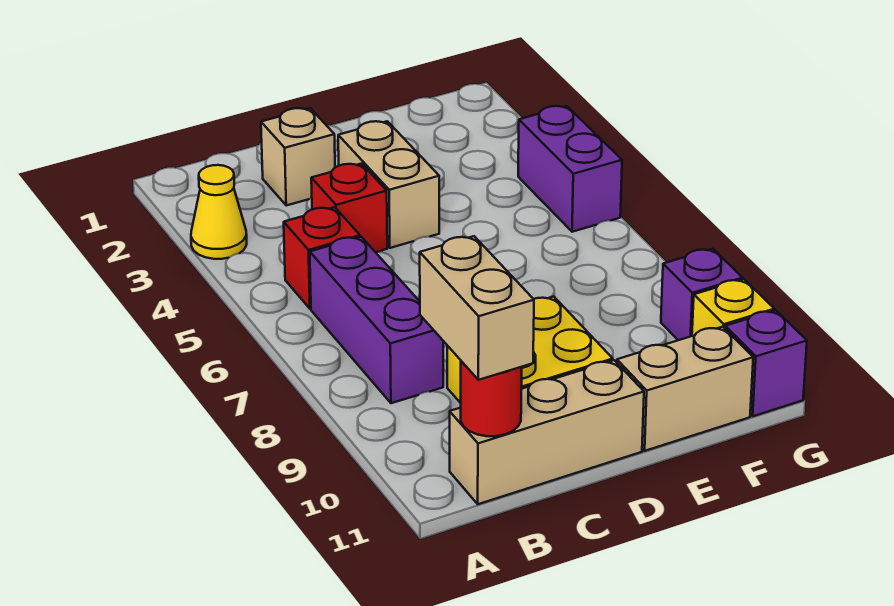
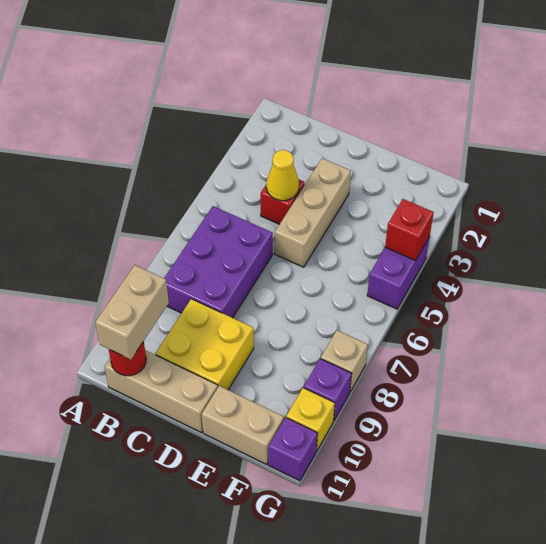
yellow 1x1 cone [191,165,247,259] -> yellow 1x1 cone moved to [266,150,299,201]
red 1x1 brick [284,207,360,309] -> red 1x1 brick moved to [385,199,434,261]
purple 1x3 brick [310,237,443,403] -> purple 2x3 brick [164,206,273,318]
tan 1x1 brick [261,108,335,205] -> tan 1x1 brick moved to [321,330,368,392]
tan 1x2 brick [338,121,439,248] -> tan 1x3 brick [275,158,351,267]

